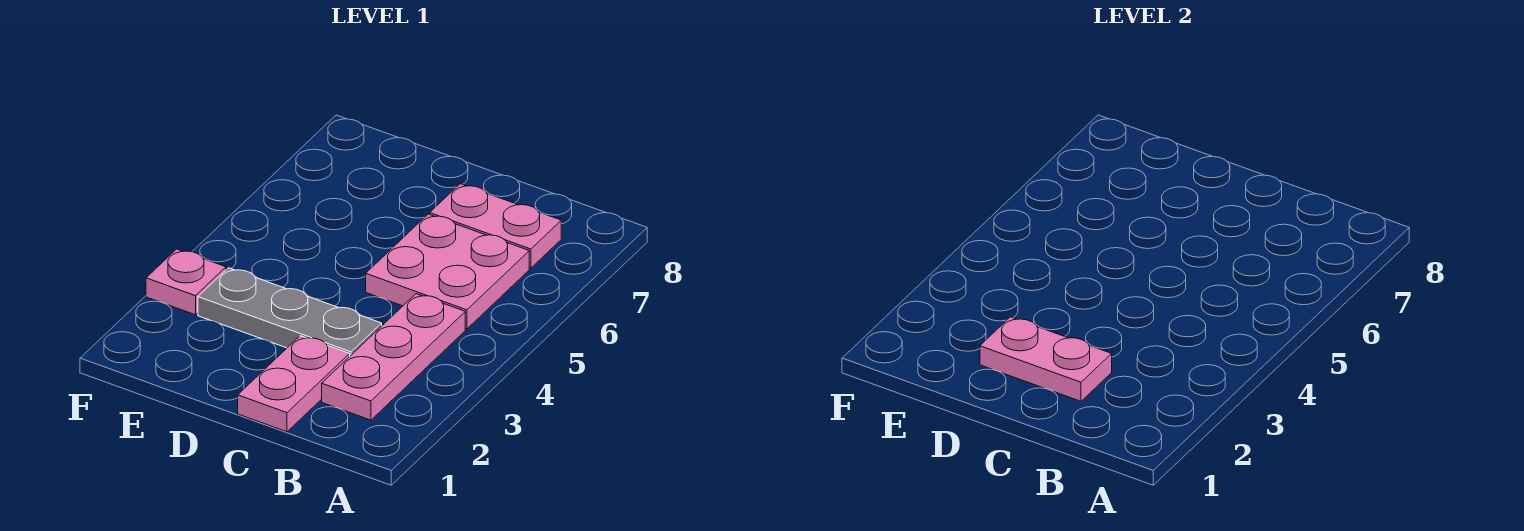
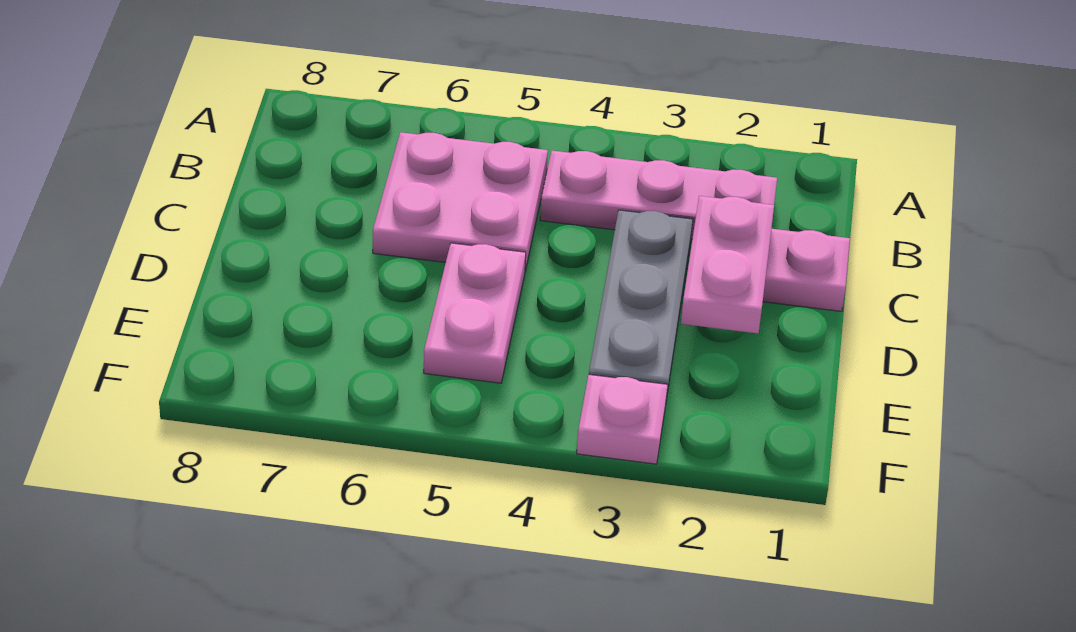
pink 1x2 plate [430,184,561,268] -> pink 1x2 plate moved to [424,243,526,383]

